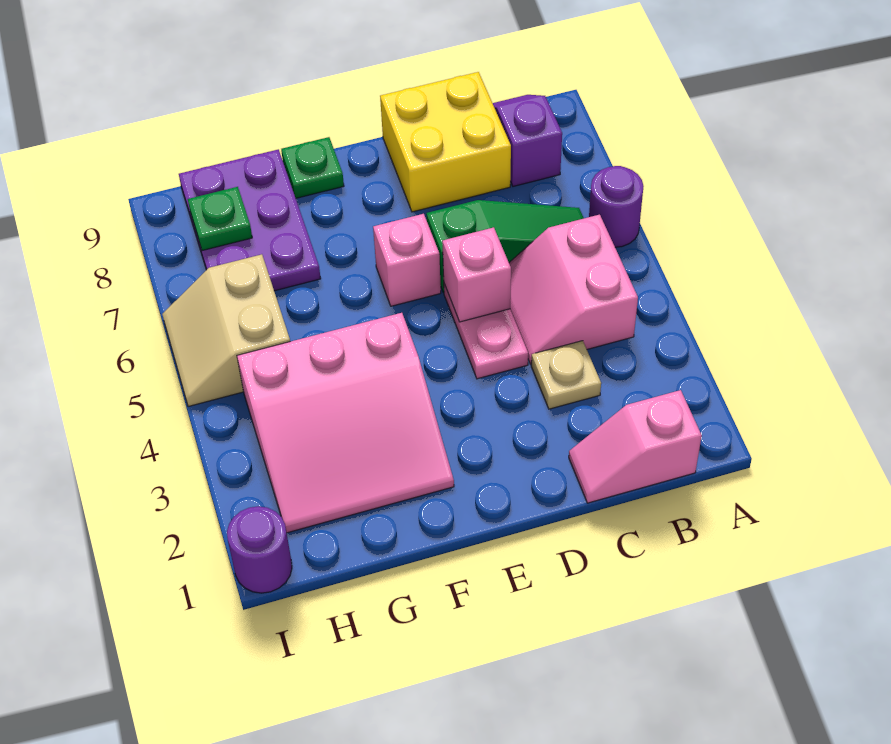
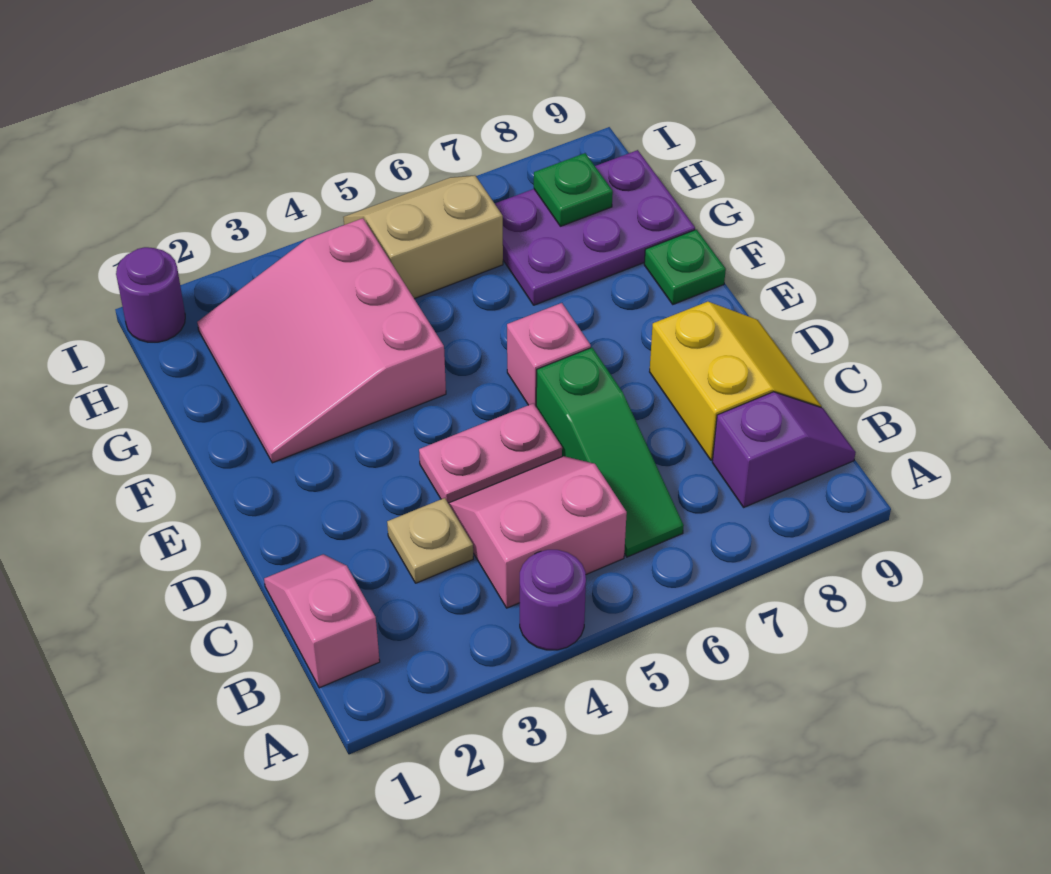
purple 1x1 round brick [589,166,643,247] -> purple 1x1 round brick moved to [520,550,586,650]
yellow 2x2 brick [380,72,511,212] -> yellow 2x2 slope [650,302,822,460]
pink 1x1 brick [442,227,511,322] -> none

